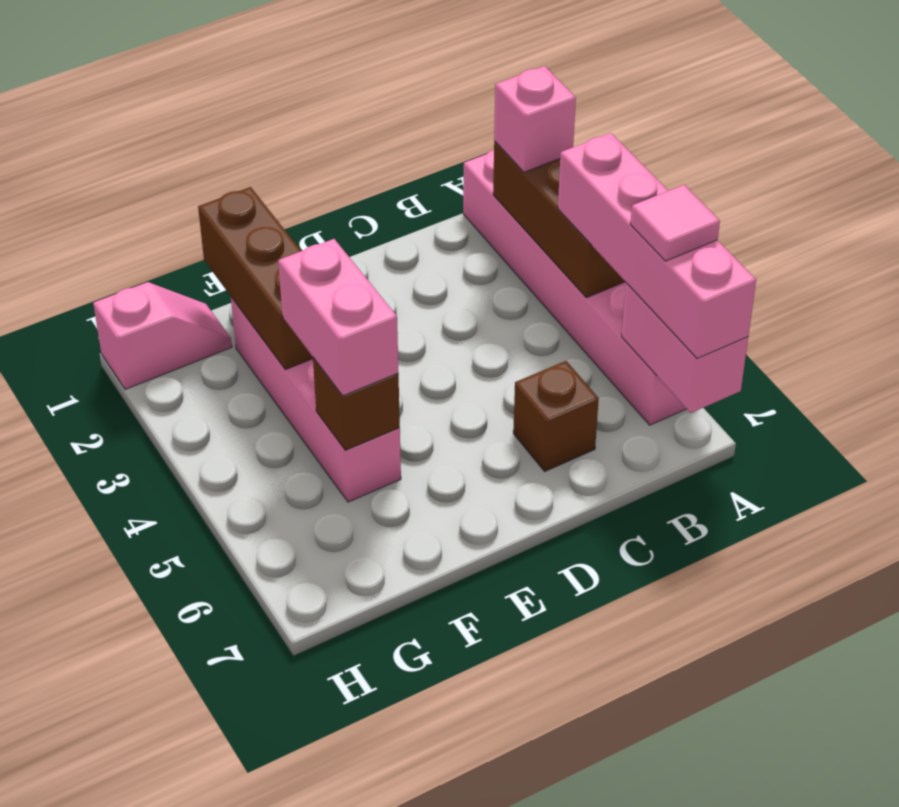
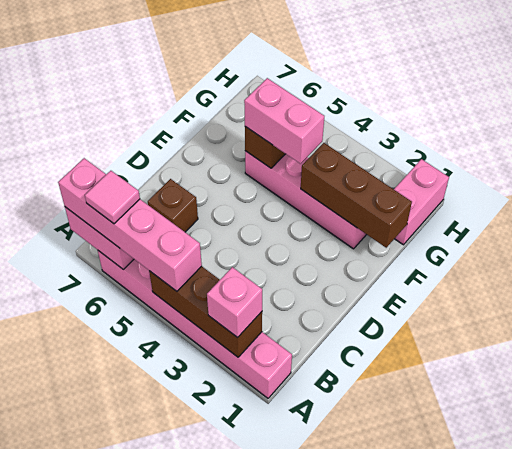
pink 1x2 slope [93,282,232,389] -> pink 1x2 brick [394,159,449,245]

